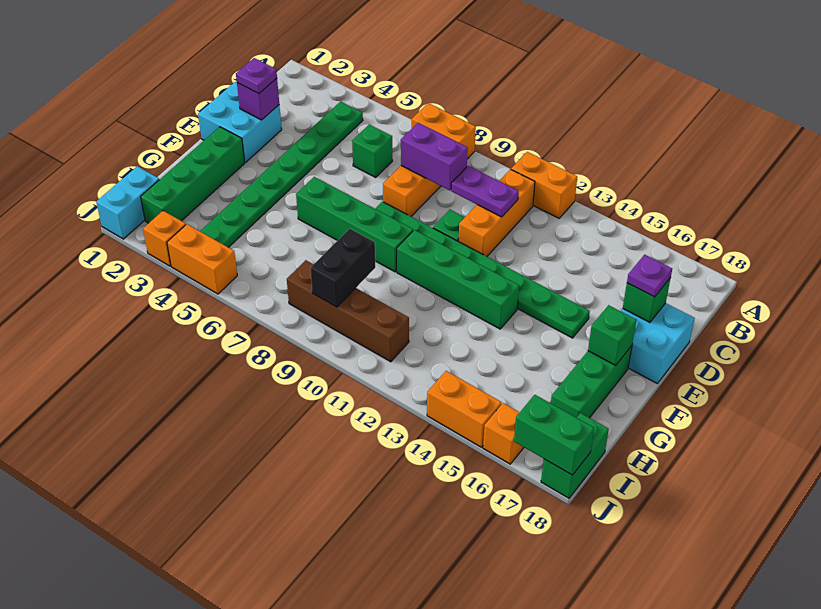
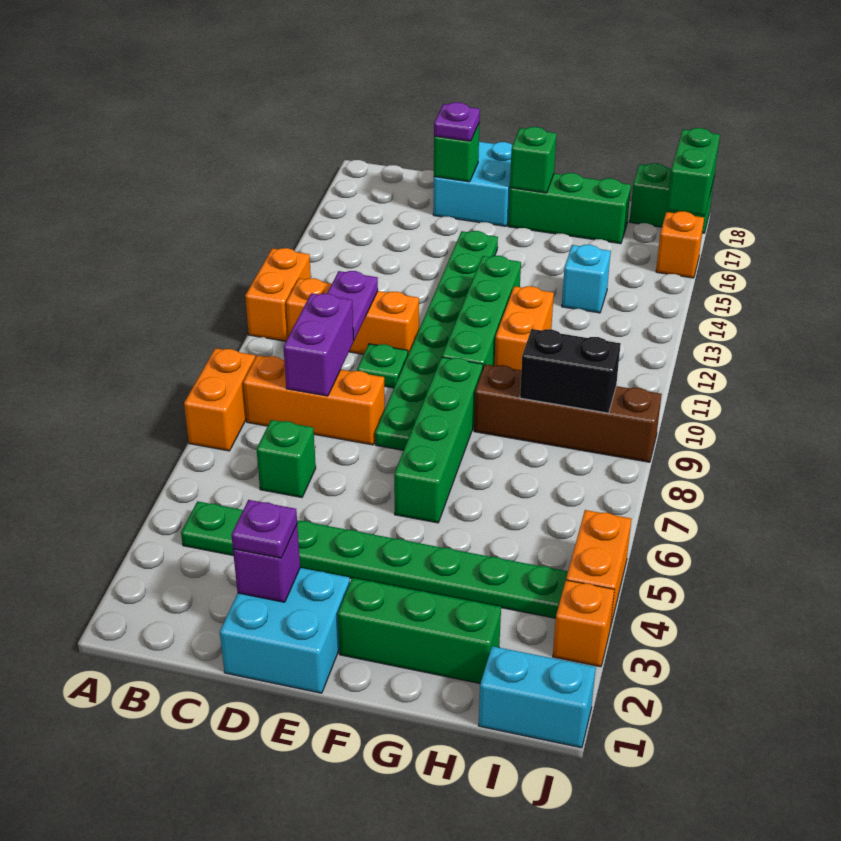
green 1x4 brick [141,127,245,223] -> green 1x3 brick [338,578,501,683]
none -> cyan 1x1 brick [562,245,611,313]
brown 1x4 brick [287,260,409,362] -> brown 1x4 brick turned to [474,364,662,462]
orange 1x2 brick [427,371,502,447] -> orange 1x2 brick moved to [494,286,554,370]

